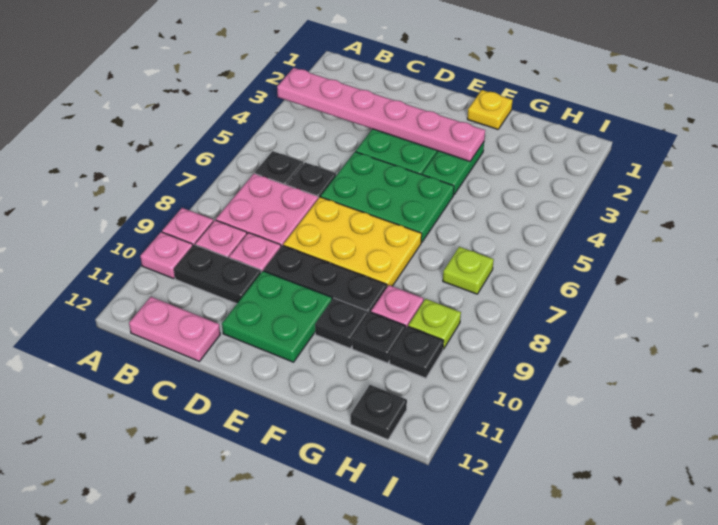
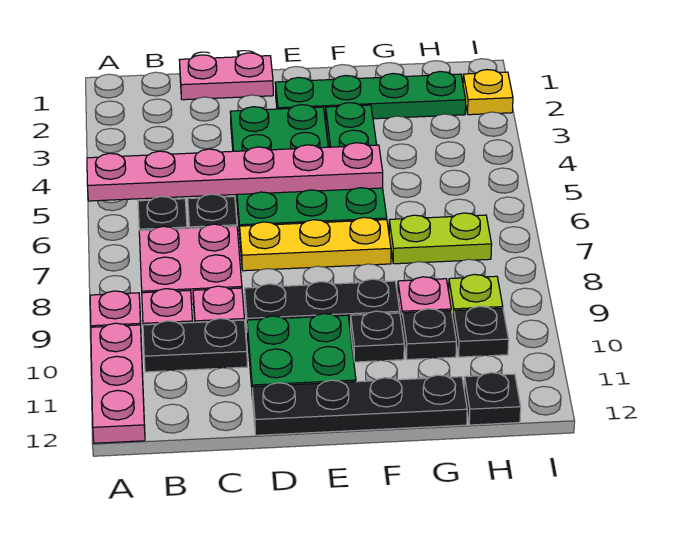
pink 1x6 plate [277,68,485,161] -> pink 1x6 plate moved to [87,143,383,201]
pink 1x1 plate [140,232,193,279] -> pink 1x3 plate [91,323,145,443]
pink 1x2 plate [129,297,220,361] -> pink 1x2 plate moved to [179,53,273,100]
yellow 2x3 plate [283,197,422,287] -> yellow 1x3 plate [240,217,391,271]
none -> black 1x4 plate [252,375,467,435]
none -> green 1x4 plate [275,72,466,121]
yellow 1x1 plate [467,90,513,129] -> yellow 1x1 plate moved to [463,70,513,115]
lime 1x1 plate [443,247,494,294] -> lime 1x2 plate [389,213,492,264]

